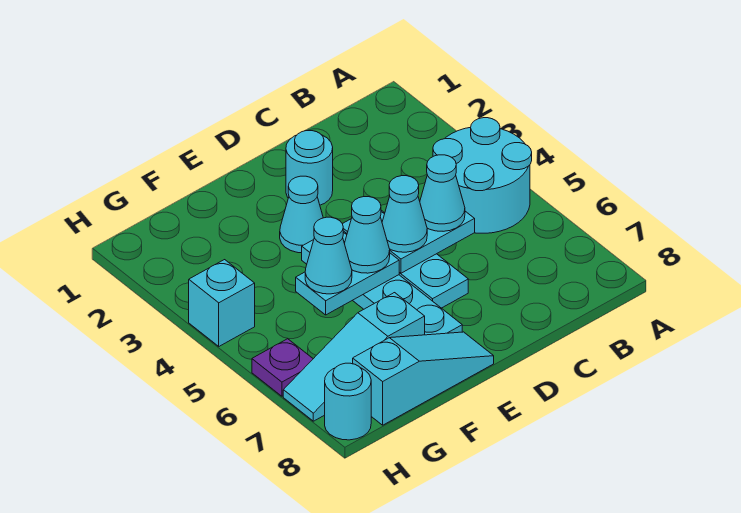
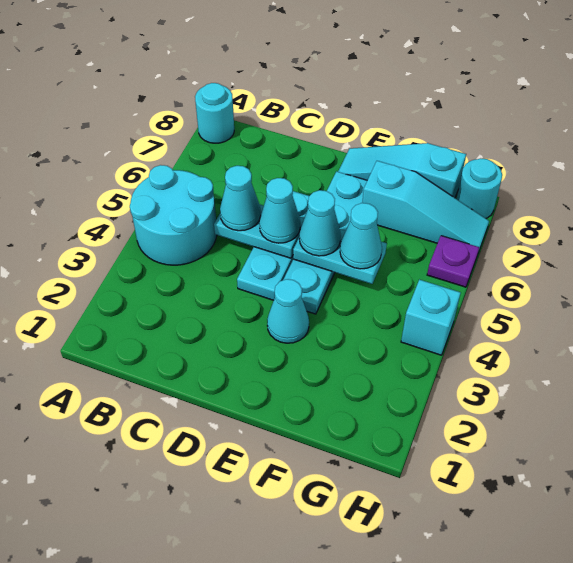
cyan 1x1 round brick [286,131,333,205] -> cyan 1x1 round brick moved to [195,83,234,143]

